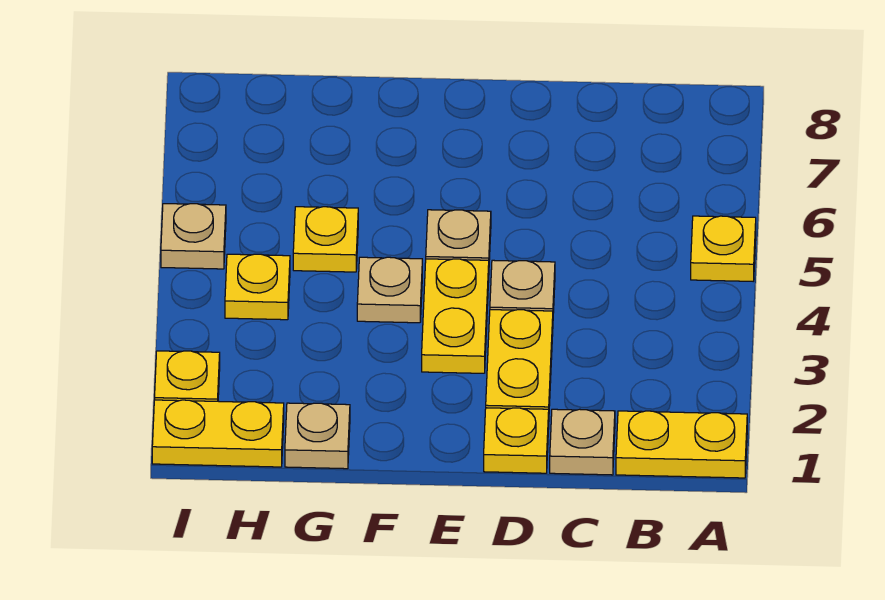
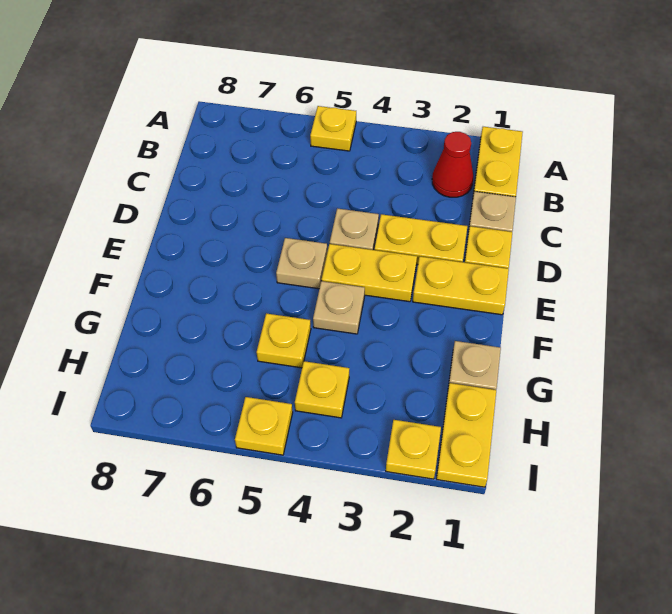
none -> red 1x1 cone [432,132,473,197]
none -> yellow 1x2 plate [413,256,509,315]
tan 1x1 plate [161,204,226,269] -> yellow 1x1 plate [235,397,293,455]

